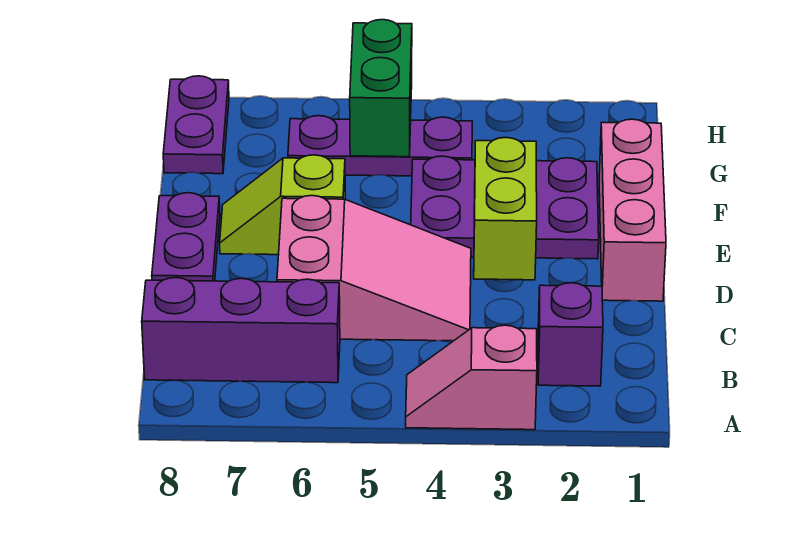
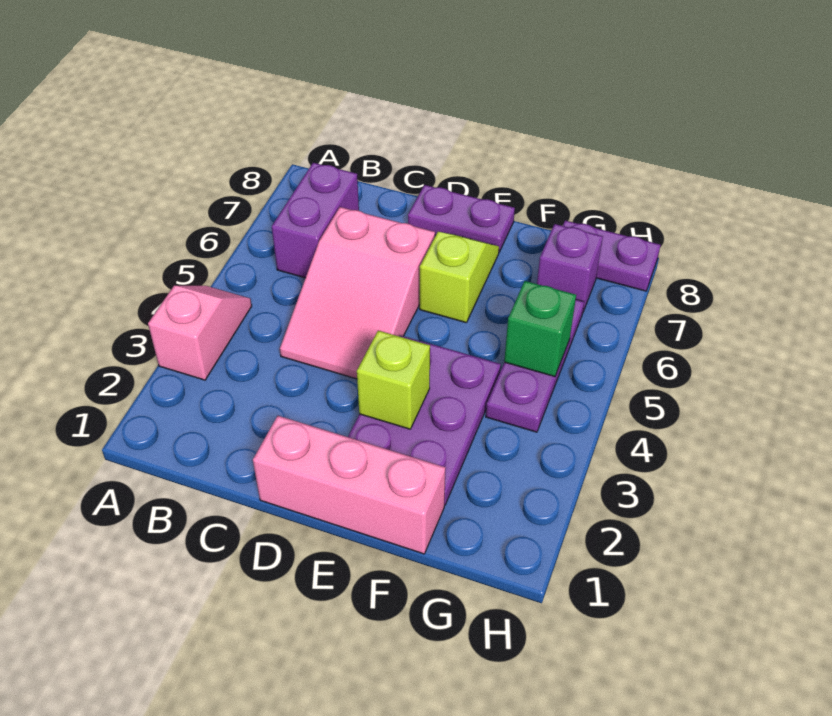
purple 1x1 brick [538,283,603,386] -> purple 1x1 brick moved to [537,224,603,312]
purple 1x3 brick [142,278,340,383] -> purple 1x2 brick [272,163,359,278]
lime 1x2 brick [474,138,537,280] -> lime 1x1 brick [357,331,430,429]
green 1x2 brick [350,20,412,157] -> green 1x1 brick [504,281,576,377]

